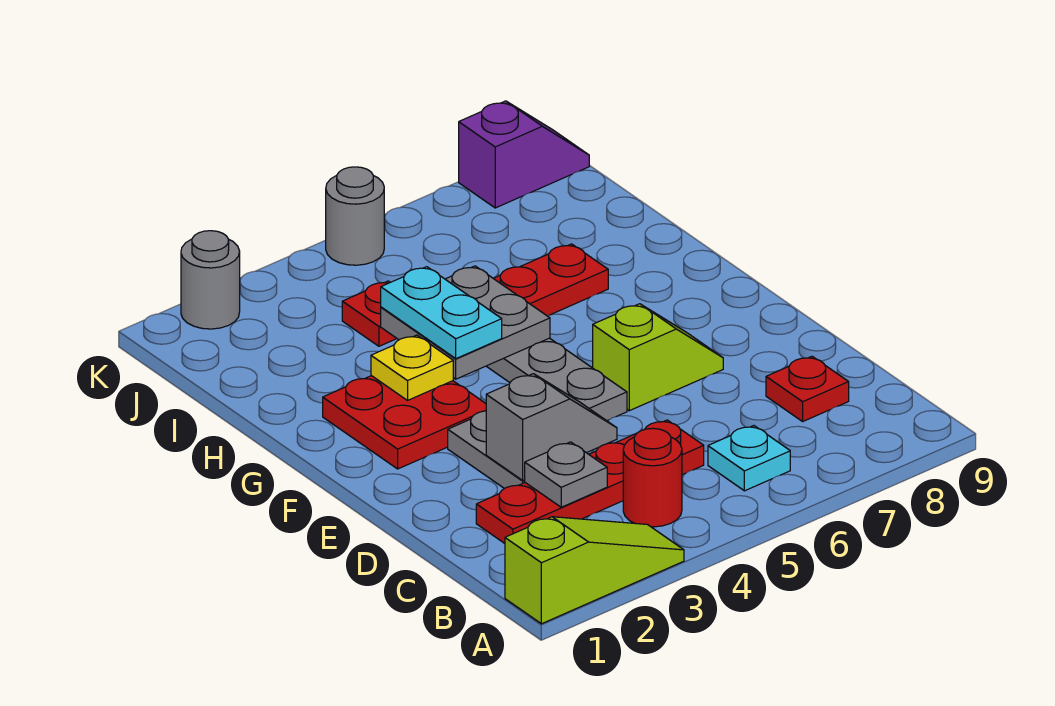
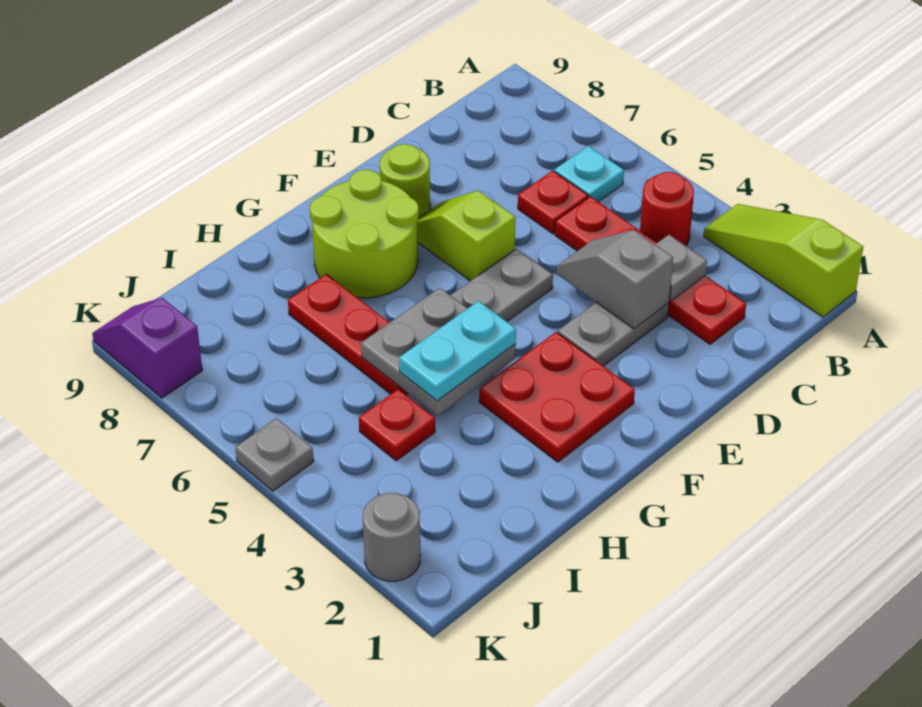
red 1x1 plate [766,356,849,421] -> red 1x1 plate moved to [518,171,588,234]
none -> lime 1x1 round brick [380,144,430,217]
none -> lime 2x2 round brick [310,170,419,298]
yellow 1x1 plate [371,335,453,400] -> none
grey 1x1 round brick [326,167,384,265] -> grey 1x1 plate [235,418,314,491]

